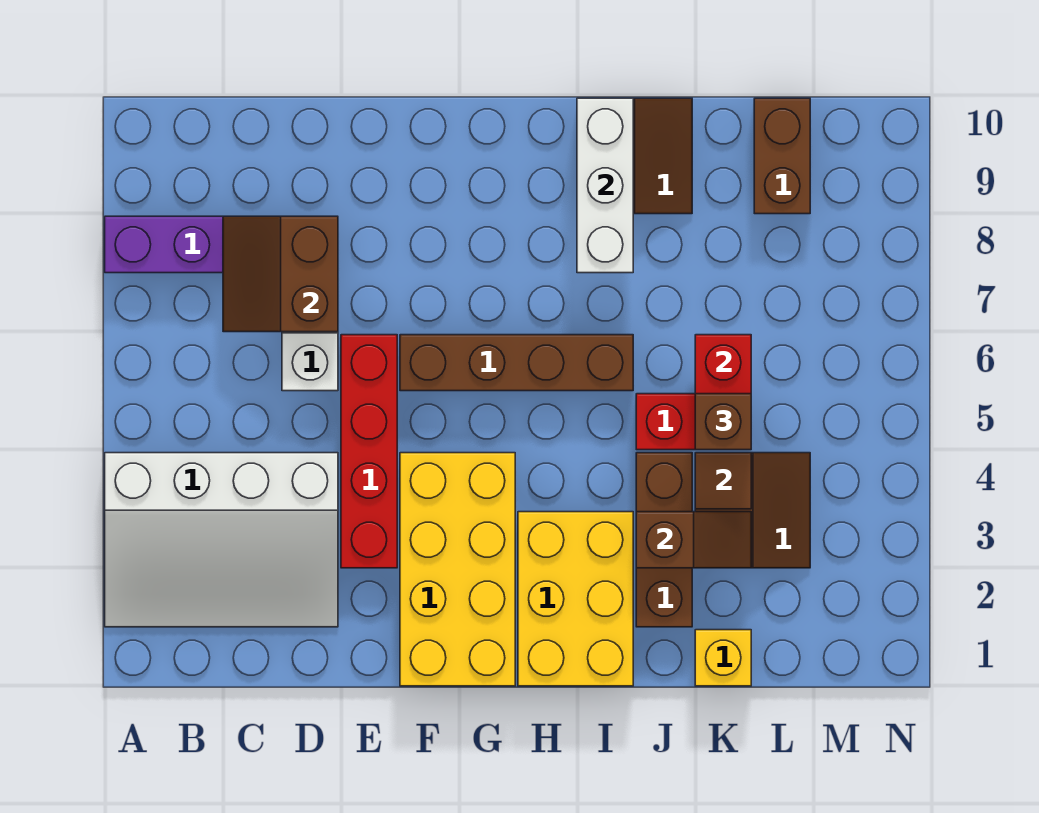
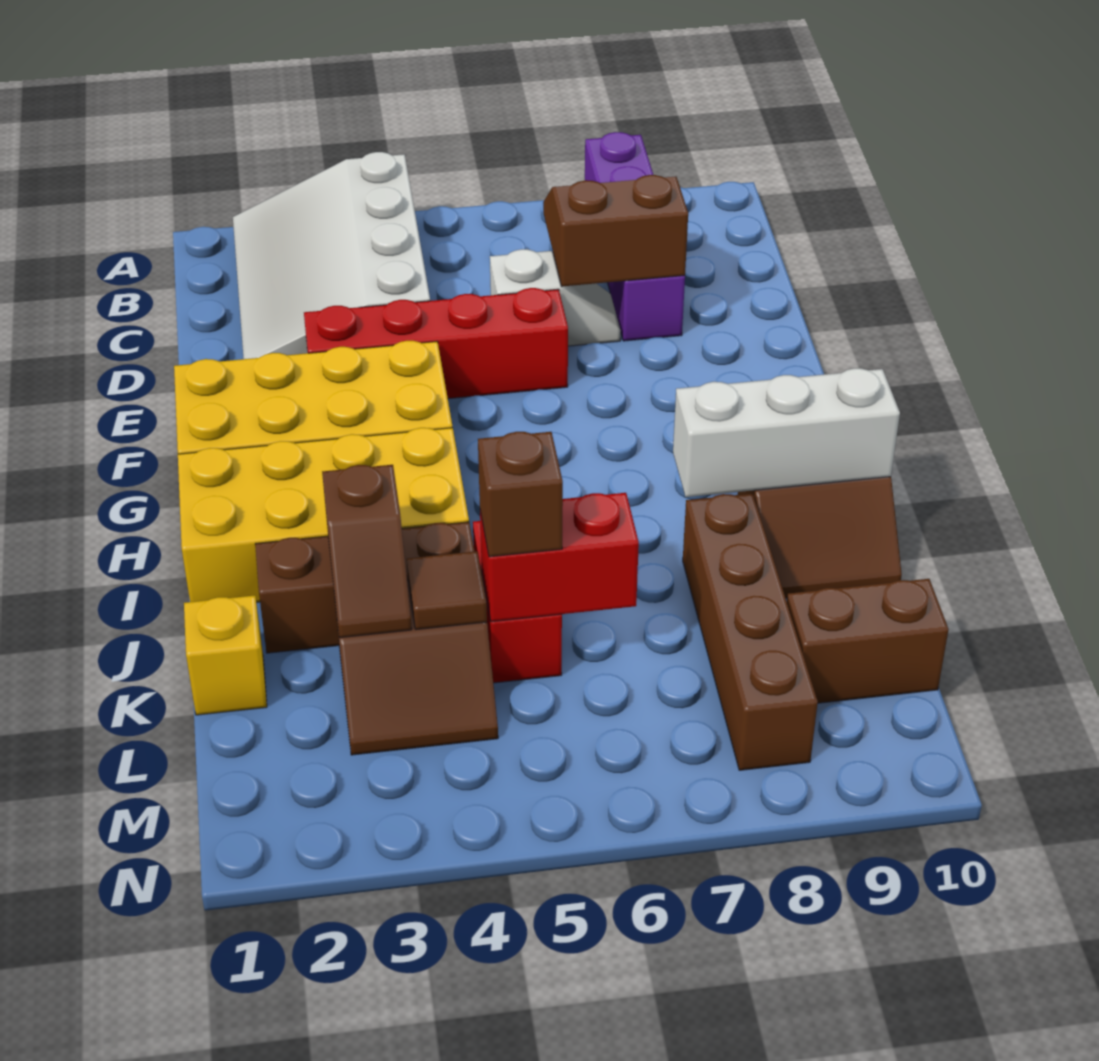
brown 1x4 brick [400,335,633,391] -> brown 1x4 brick moved to [683,493,818,770]
yellow 2x3 brick [518,512,633,686] -> yellow 2x4 brick [178,428,469,602]

